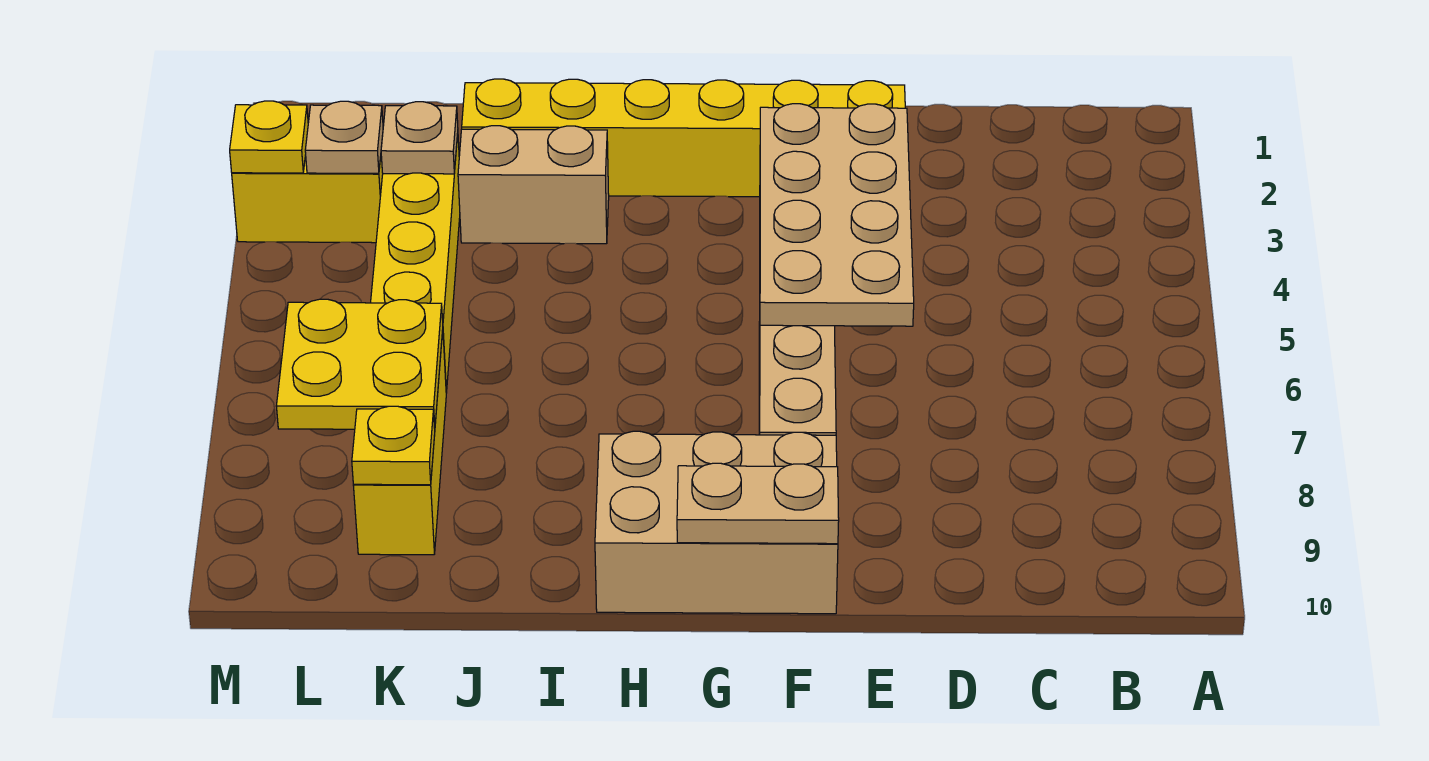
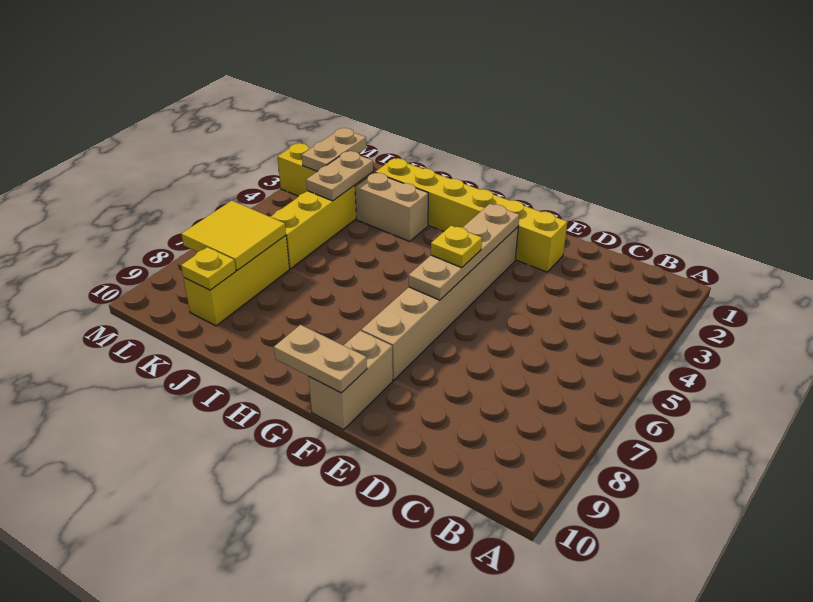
tan 2x4 plate [760,104,914,326] -> tan 1x4 plate [409,204,519,300]
tan 2x3 brick [595,431,838,614] -> tan 1x2 brick [309,331,393,430]
tan 1x1 plate [381,102,458,174] -> tan 1x2 plate [306,151,373,201]
yellow 2x2 plate [276,299,443,429] -> yellow 2x2 tile [182,201,286,270]
tan 1x1 plate [305,101,383,173] -> tan 1x2 plate [302,128,366,171]
yellow 1x1 plate [230,101,308,173] -> yellow 1x1 plate moved to [431,226,482,268]

